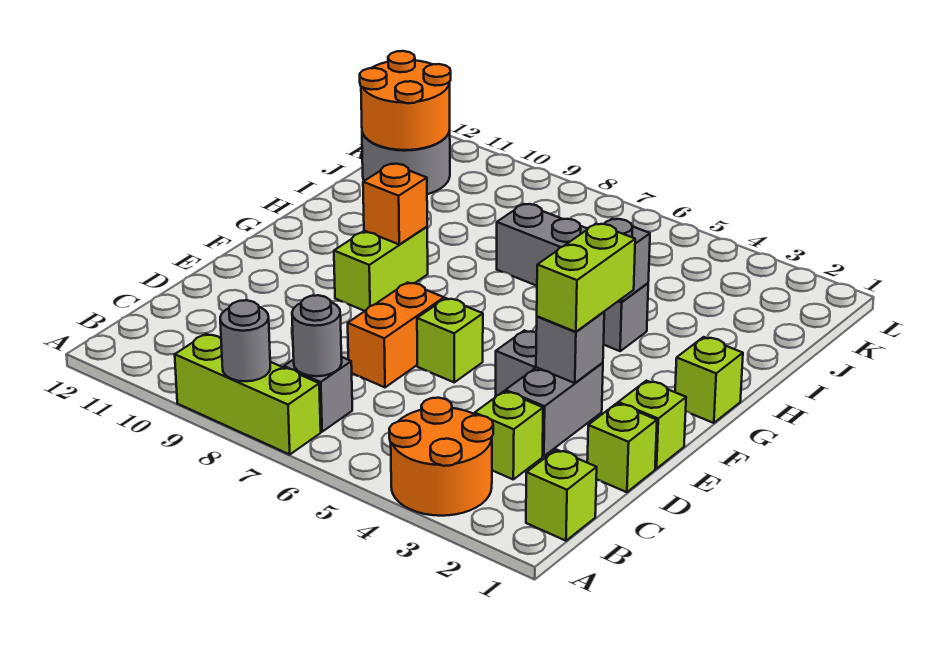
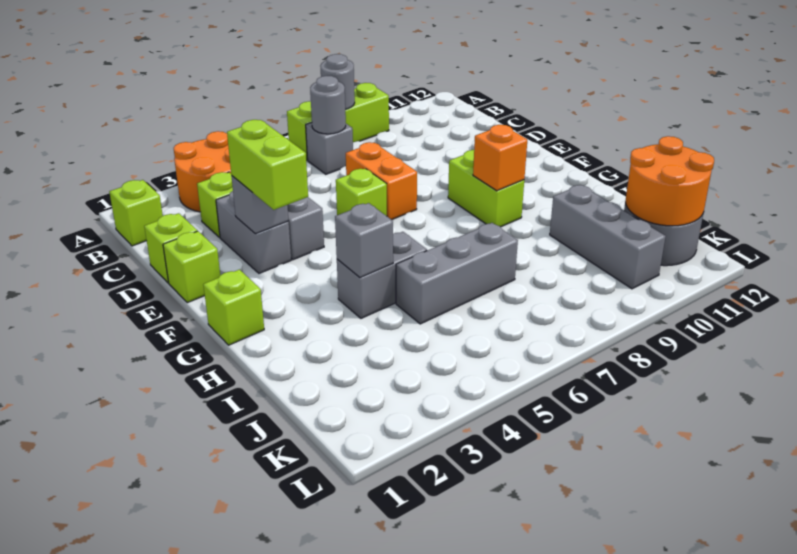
none -> grey 1x3 brick [550,185,666,289]

